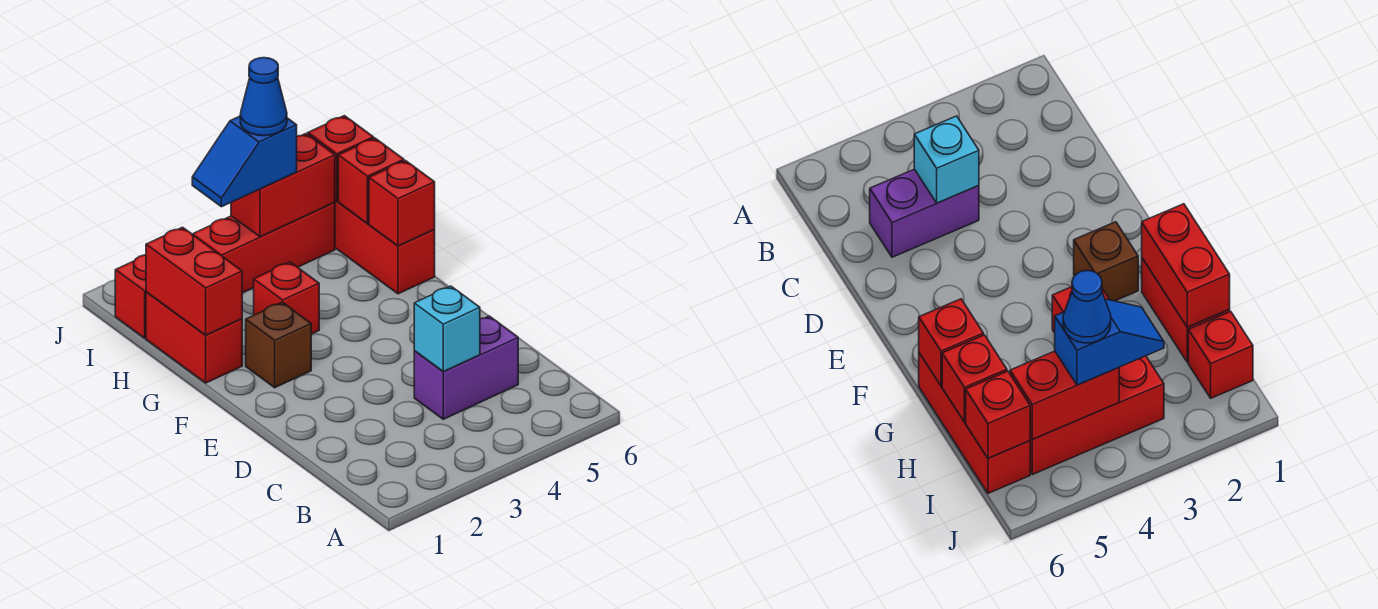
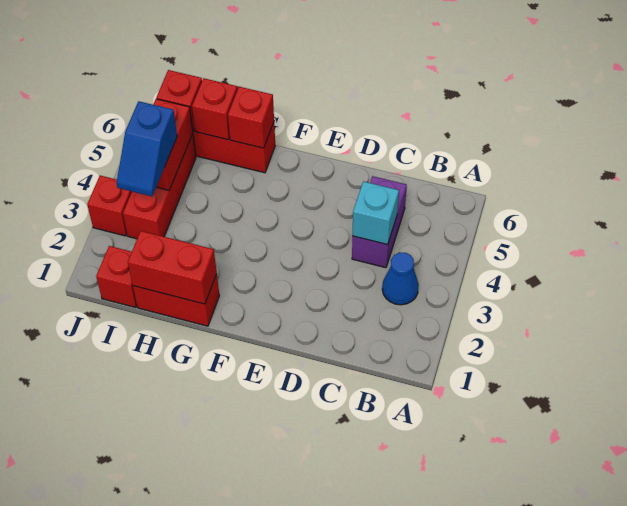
brown 1x1 brick [246,302,311,388] -> none
red 1x1 brick [254,262,319,334] -> red 1x1 brick moved to [87,175,132,236]
blue 1x1 cone [240,58,287,136] -> blue 1x1 cone moved to [382,252,419,305]

